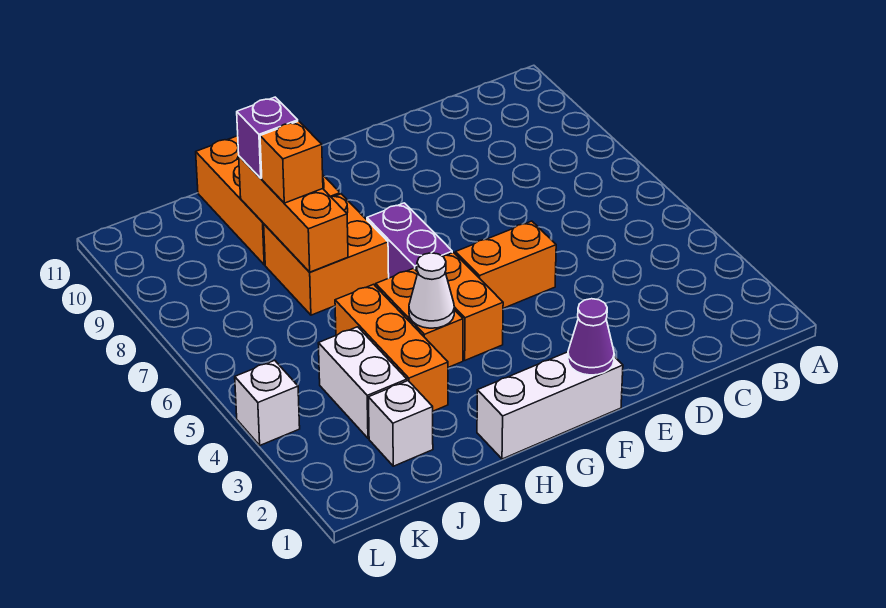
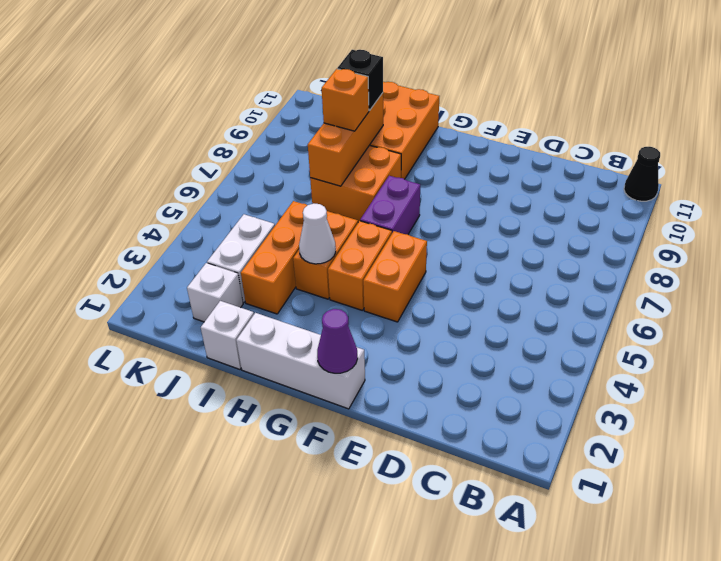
none -> black 1x1 cone [624,147,660,201]
orange 1x2 brick [456,221,556,308] -> orange 1x2 brick turned to [363,231,427,322]
purple 1x1 brick [237,97,298,178] -> black 1x1 brick [337,50,383,111]
white 1x1 brick [235,360,300,445] -> white 1x1 brick moved to [201,301,254,369]

